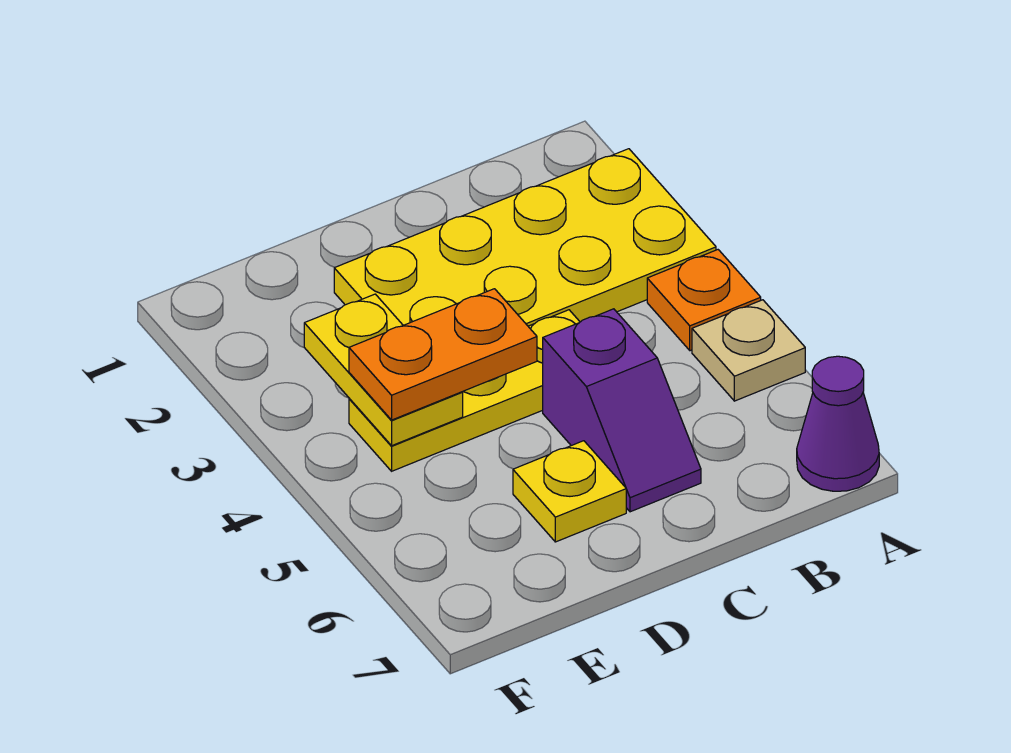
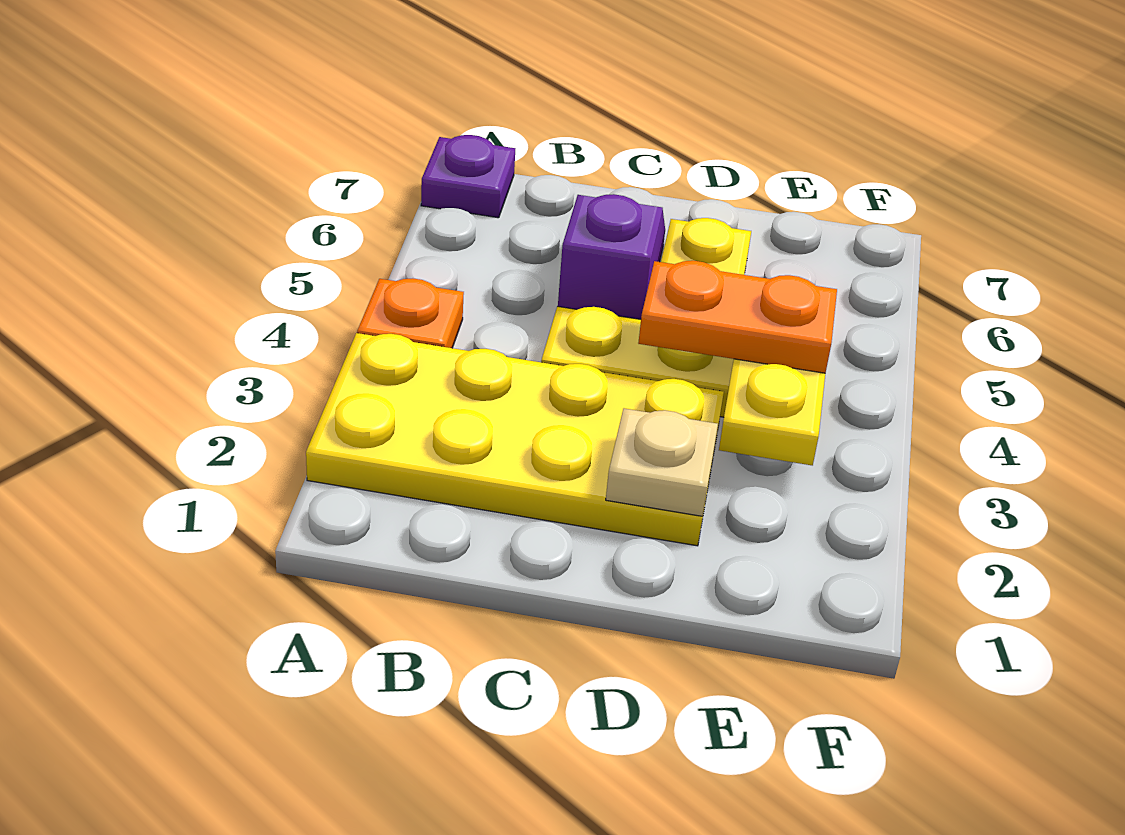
tan 1x1 plate [692,300,805,401] -> tan 1x1 plate moved to [606,408,718,516]
purple 1x1 cone [797,356,879,491] -> purple 1x1 plate [421,135,515,218]

